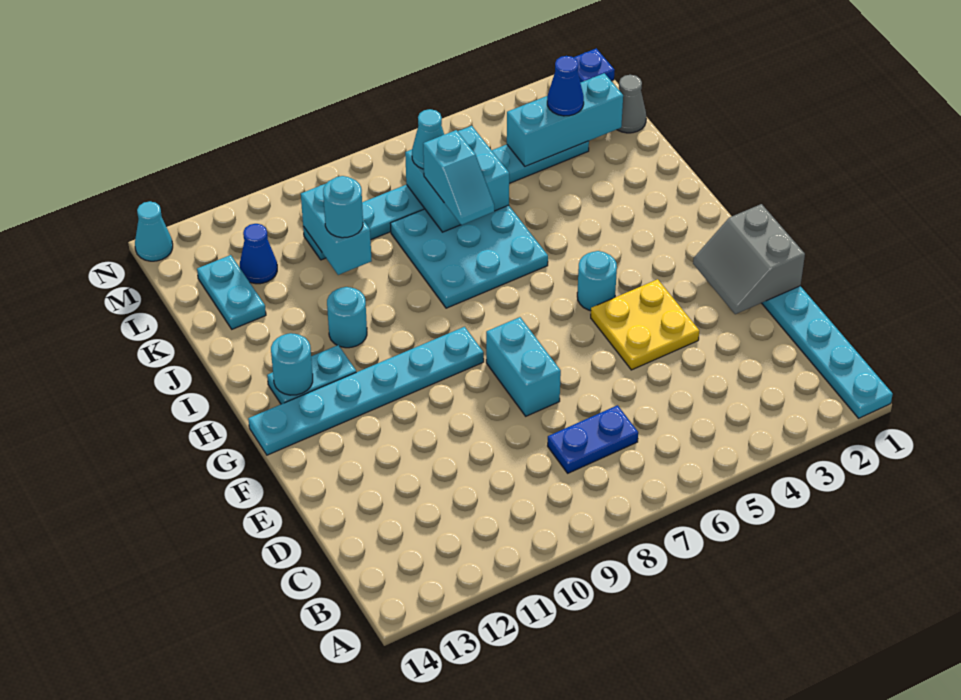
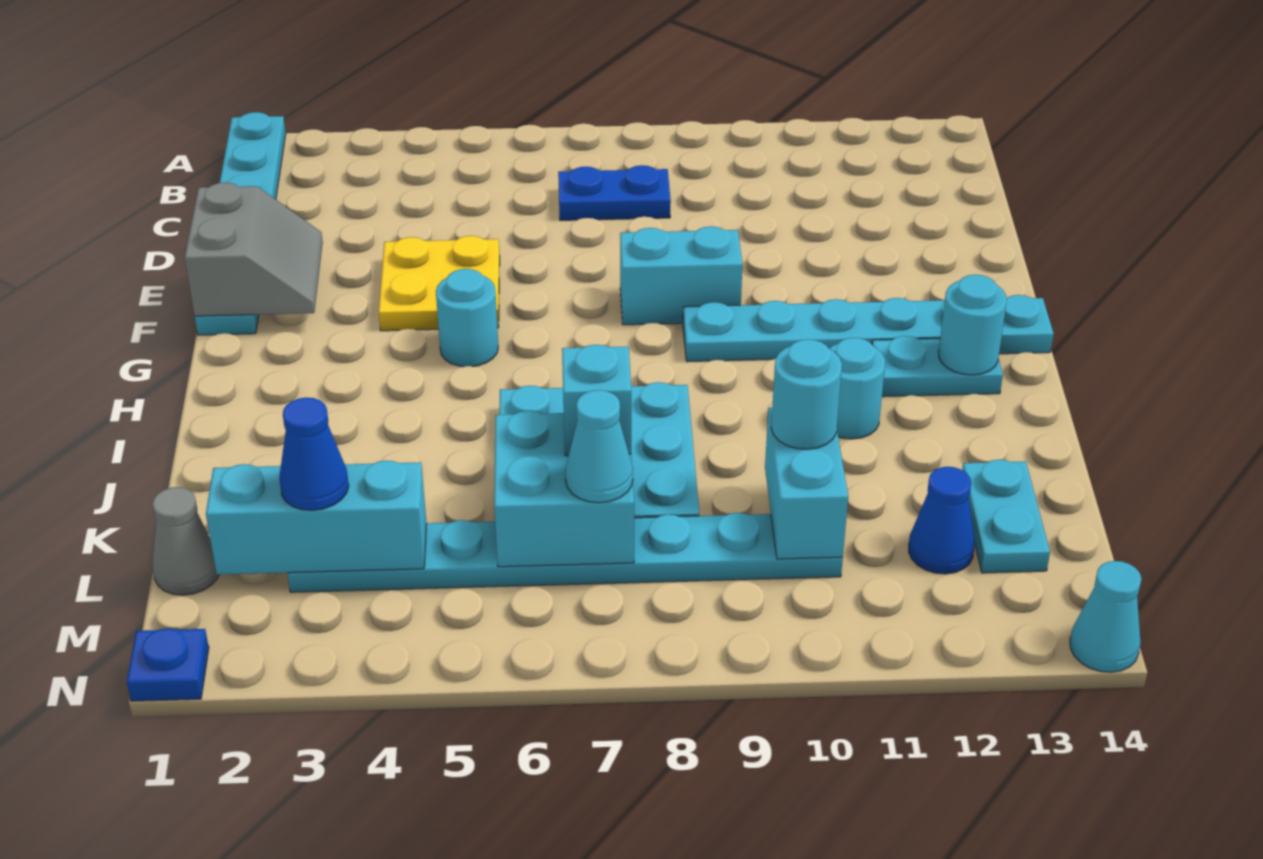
cyan 1x2 brick [486,317,561,416] -> cyan 1x2 brick turned to [620,226,742,325]

